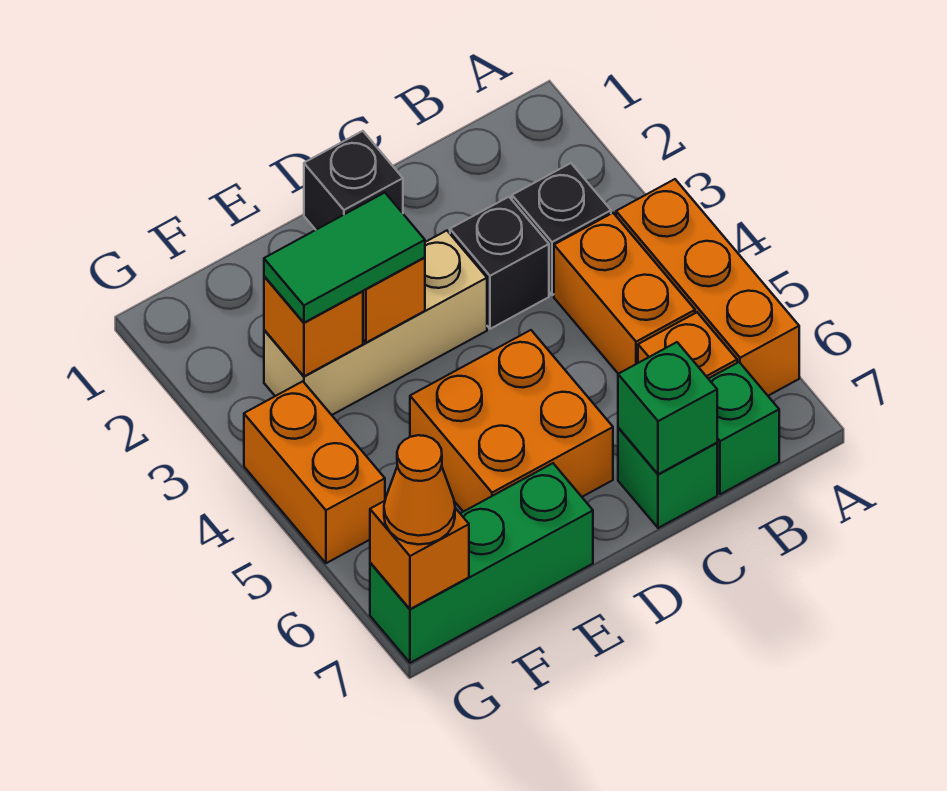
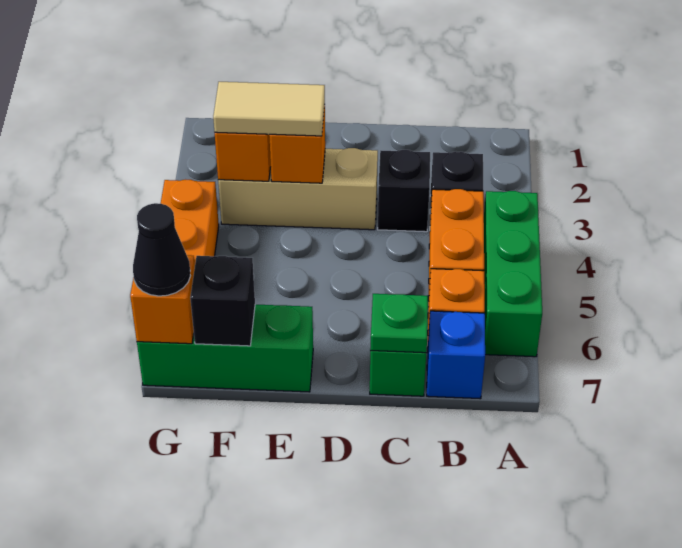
orange 1x3 brick [616,179,799,396] -> green 1x3 brick [484,191,542,357]
green 1x1 brick [709,362,779,494] -> blue 1x1 brick [427,311,485,399]
green 1x1 brick [618,342,717,474] -> green 1x1 plate [370,294,428,353]
black 1x1 brick [304,131,403,230] -> black 1x1 brick moved to [190,256,255,346]
orange 2x2 brick [410,330,613,512] -> none
green 1x2 tile [264,193,425,323] -> tan 1x2 tile [213,82,325,136]
orange 1x1 cone [384,435,455,545] -> black 1x1 cone [133,203,191,296]

